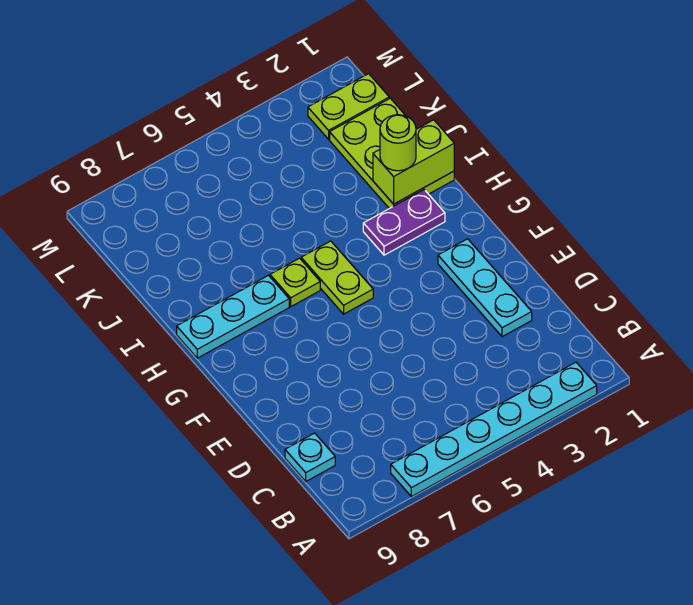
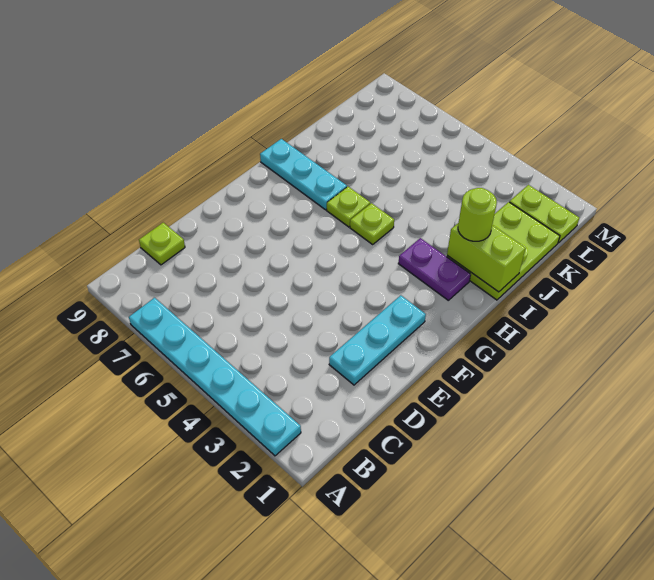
cyan 1x1 plate [285,433,335,481] -> lime 1x1 plate [139,223,185,265]
lime 1x2 plate [301,241,373,314] -> lime 1x1 plate [350,203,394,244]

